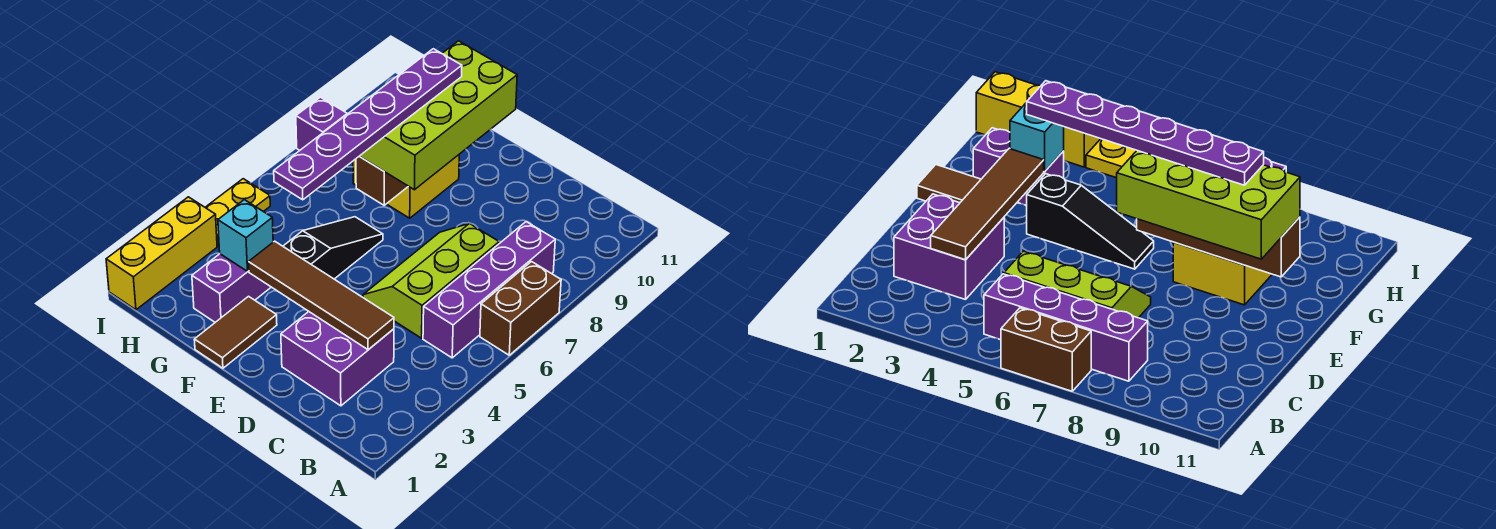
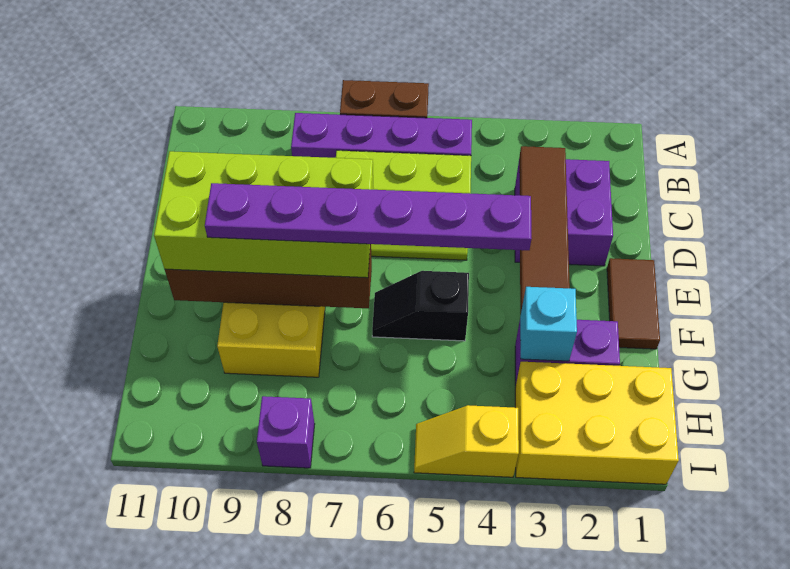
brown 1x2 tile [194,296,277,368] -> brown 1x2 tile turned to [607,258,660,349]
black 1x3 slope [283,217,383,279] -> black 1x2 slope [372,271,469,341]
yellow 1x3 brick [106,197,217,310] -> yellow 2x3 brick [515,362,679,484]
yellow 1x2 plate [205,179,270,246] -> yellow 1x2 slope [414,405,519,477]

